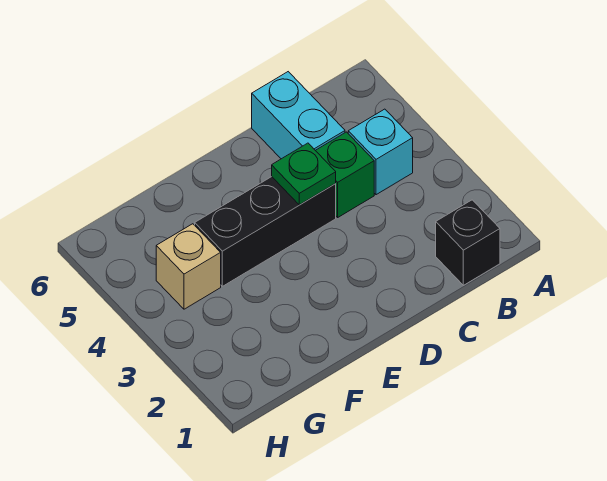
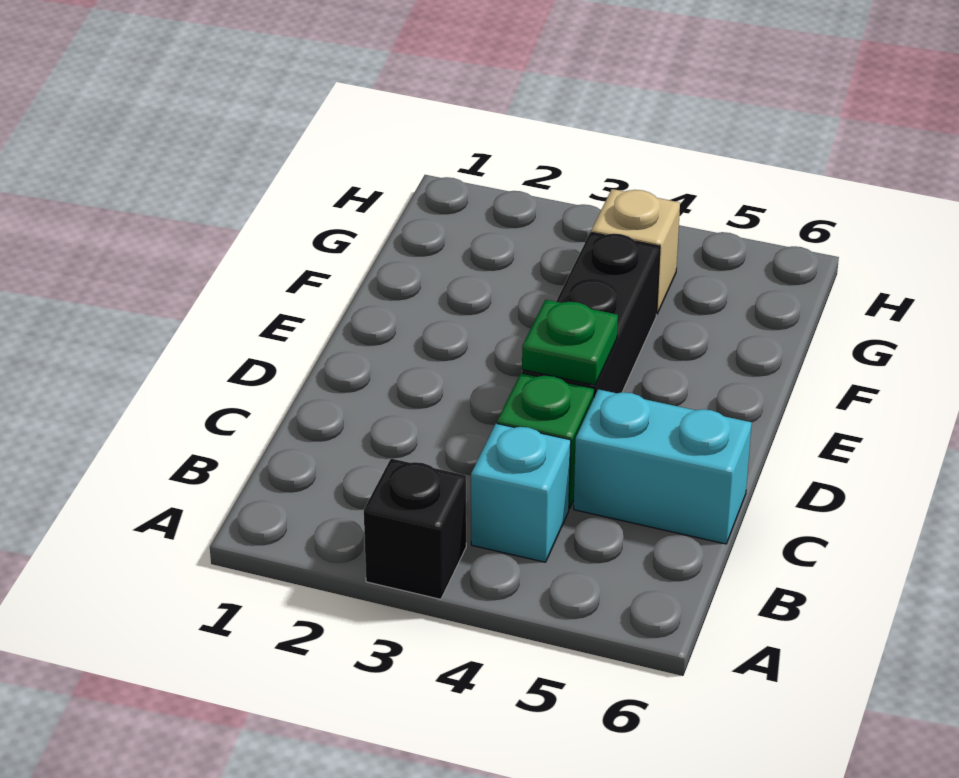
black 1x1 brick [436,200,500,285] -> black 1x1 brick moved to [364,459,466,599]

